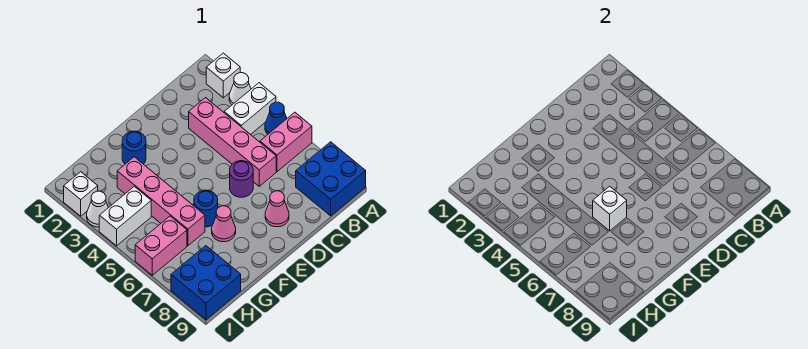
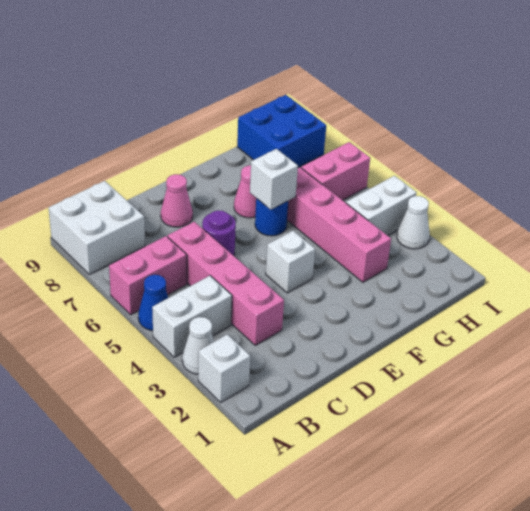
blue 2x2 brick [296,142,366,216] -> white 2x2 brick [49,181,145,275]
blue 1x1 round brick [122,131,146,164] -> none
white 1x1 brick [64,172,98,216] -> white 1x1 brick moved to [266,231,315,293]

